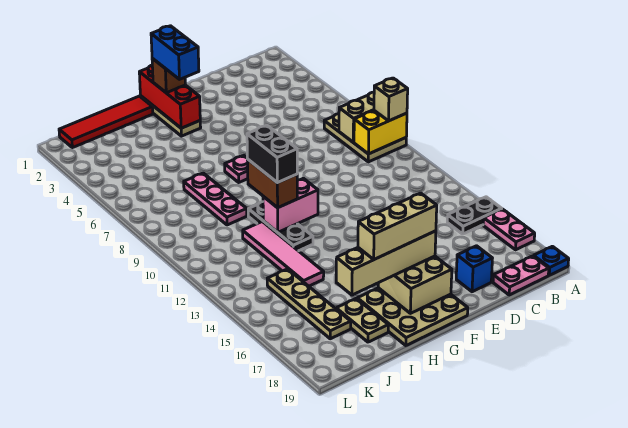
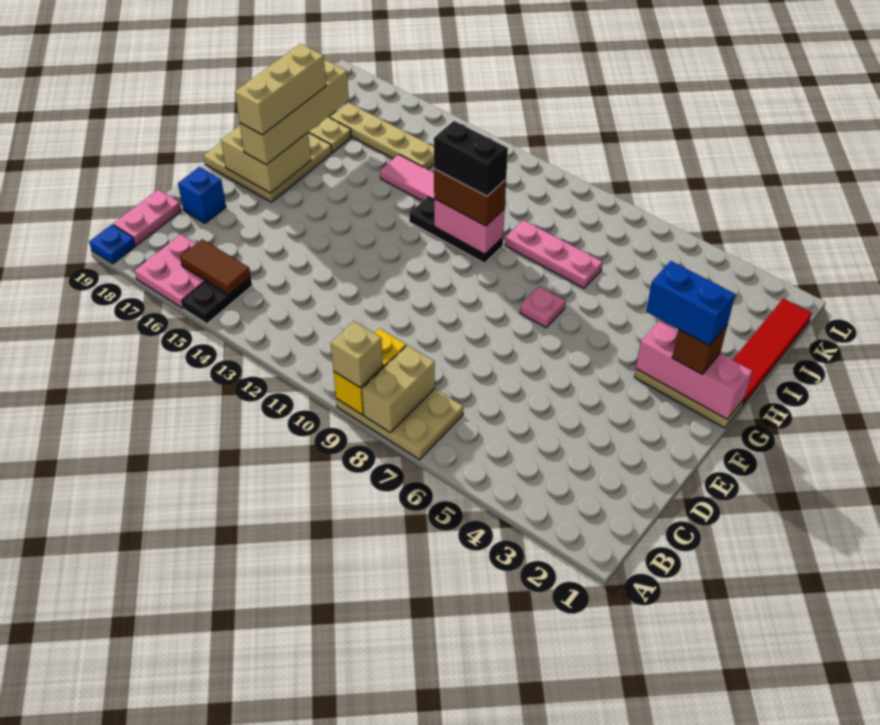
pink 1x2 plate [483,209,535,250] -> pink 2x2 plate [135,234,205,308]
none -> brown 1x2 tile [180,239,251,295]
red 1x3 brick [139,65,200,128] -> pink 1x3 brick [636,321,752,419]
pink 1x2 brick [263,178,318,232] -> pink 1x2 brick turned to [434,199,505,254]

